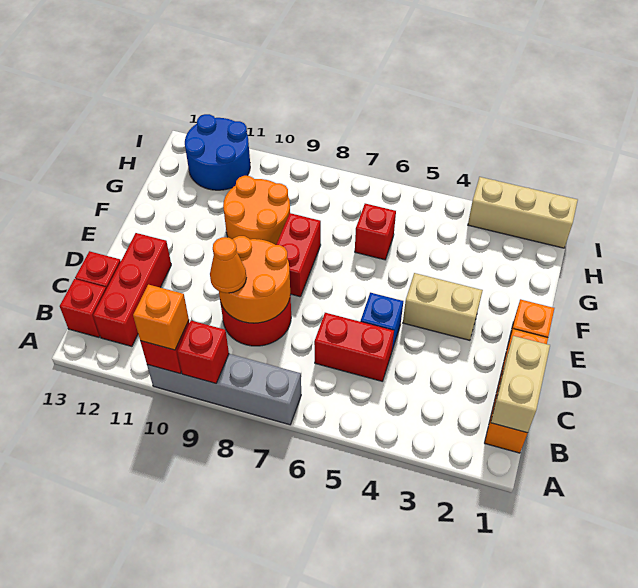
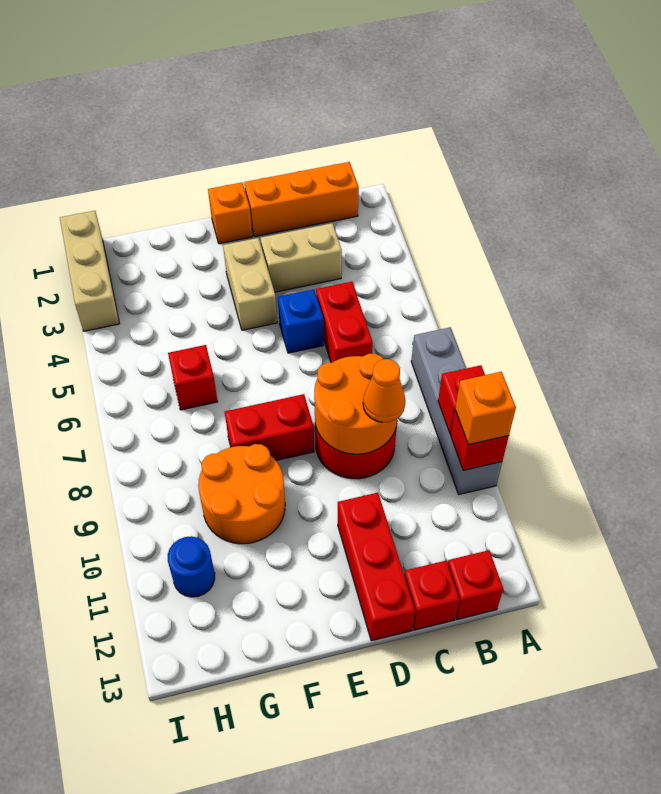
tan 1x2 brick [491,336,550,433] -> tan 1x2 brick moved to [261,223,342,292]
red 1x3 brick [93,233,171,346] -> red 1x3 brick turned to [338,493,415,641]
blue 2x2 round brick [185,114,250,190] -> blue 1x1 round brick [168,536,215,597]

